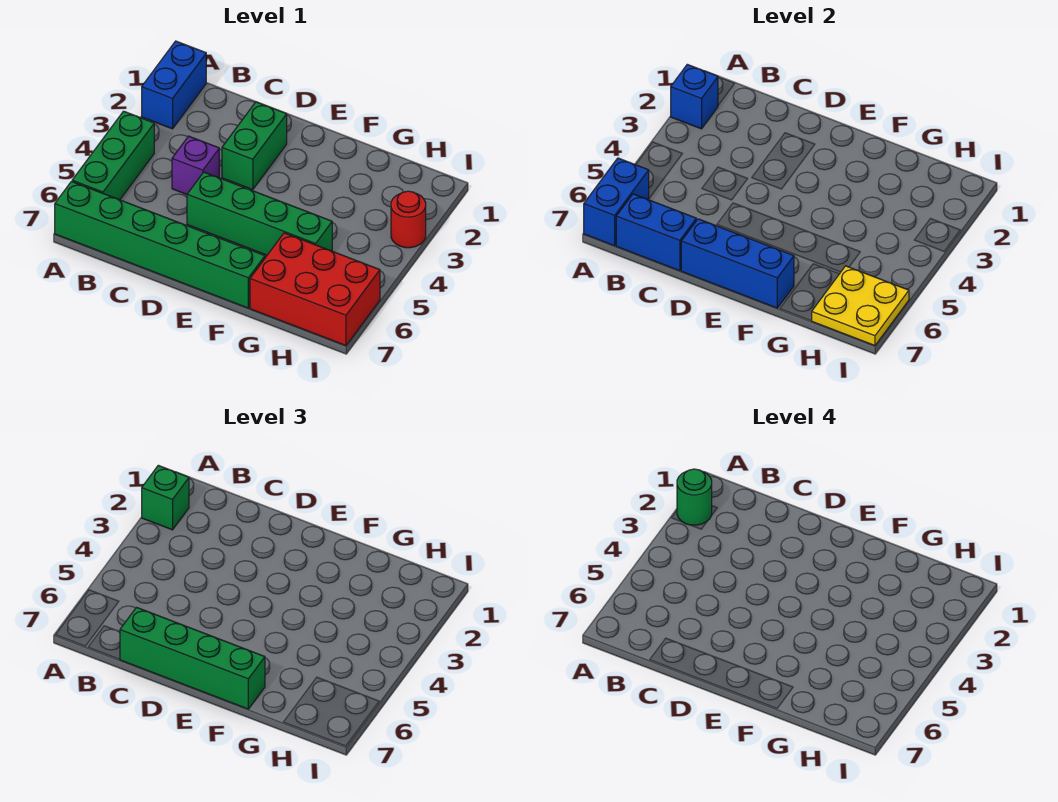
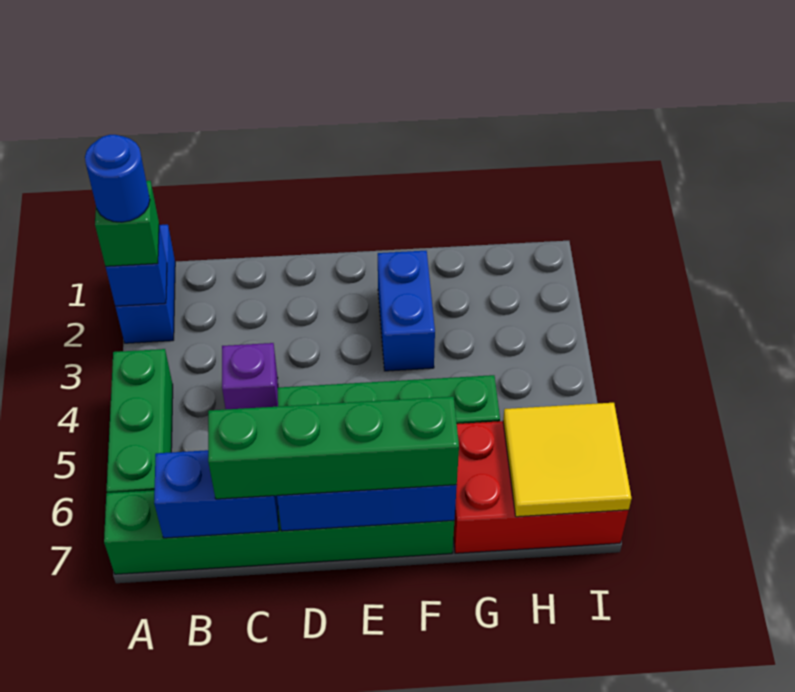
green 1x1 round brick [677,469,712,525] -> blue 1x1 round brick [85,135,150,222]
blue 1x2 brick [584,158,649,246] -> blue 1x2 brick moved to [378,251,435,371]
green 1x2 brick [222,102,287,190] -> none
yellow 2x2 plate [812,266,909,346] -> yellow 2x2 tile [503,403,632,517]
red 1x1 round brick [391,191,426,248] -> none

